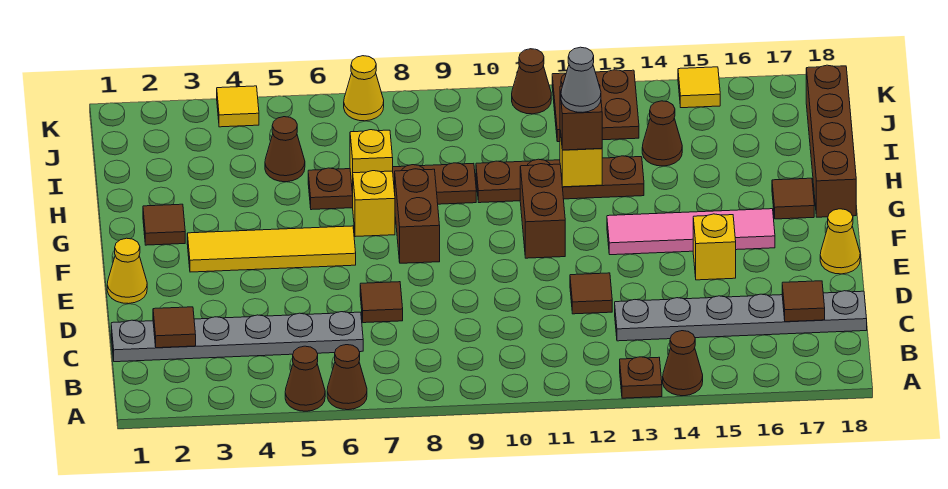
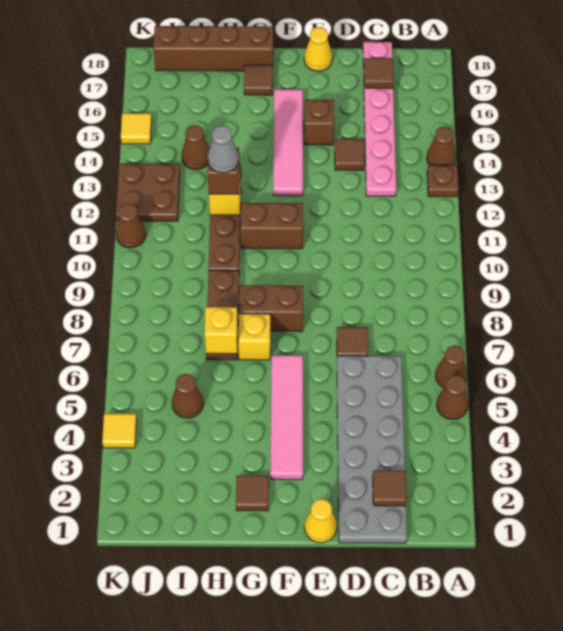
grey 1x6 plate [111,312,363,362] -> grey 2x6 plate [337,356,407,543]
grey 1x6 plate [615,291,867,341] -> pink 1x6 plate [363,42,396,196]
brown 1x1 tile [570,273,612,314] -> brown 1x1 tile moved to [335,139,365,170]
yellow 1x1 brick [693,214,736,280] -> brown 1x1 brick [304,100,334,145]
yellow 1x4 tile [187,226,356,272] -> pink 1x4 tile [270,355,303,480]
brown 1x4 plate [308,163,476,210] -> brown 1x3 plate [206,270,239,360]
yellow 1x1 cone [344,56,384,121] -> none

